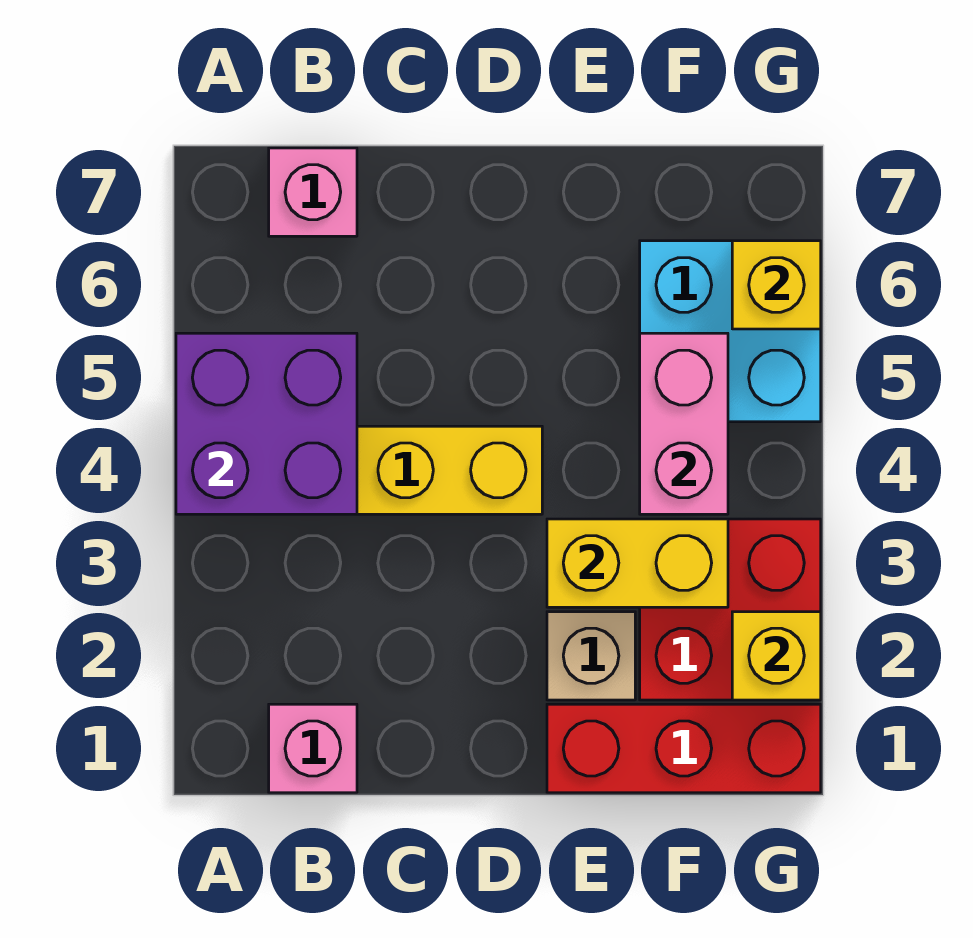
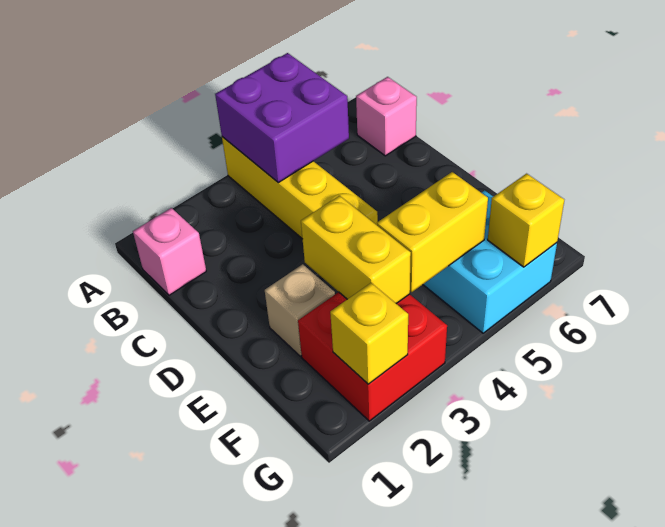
red 1x3 brick [547,704,821,793] -> none
pink 1x2 brick [640,333,728,514] -> yellow 1x2 brick [377,172,488,292]

